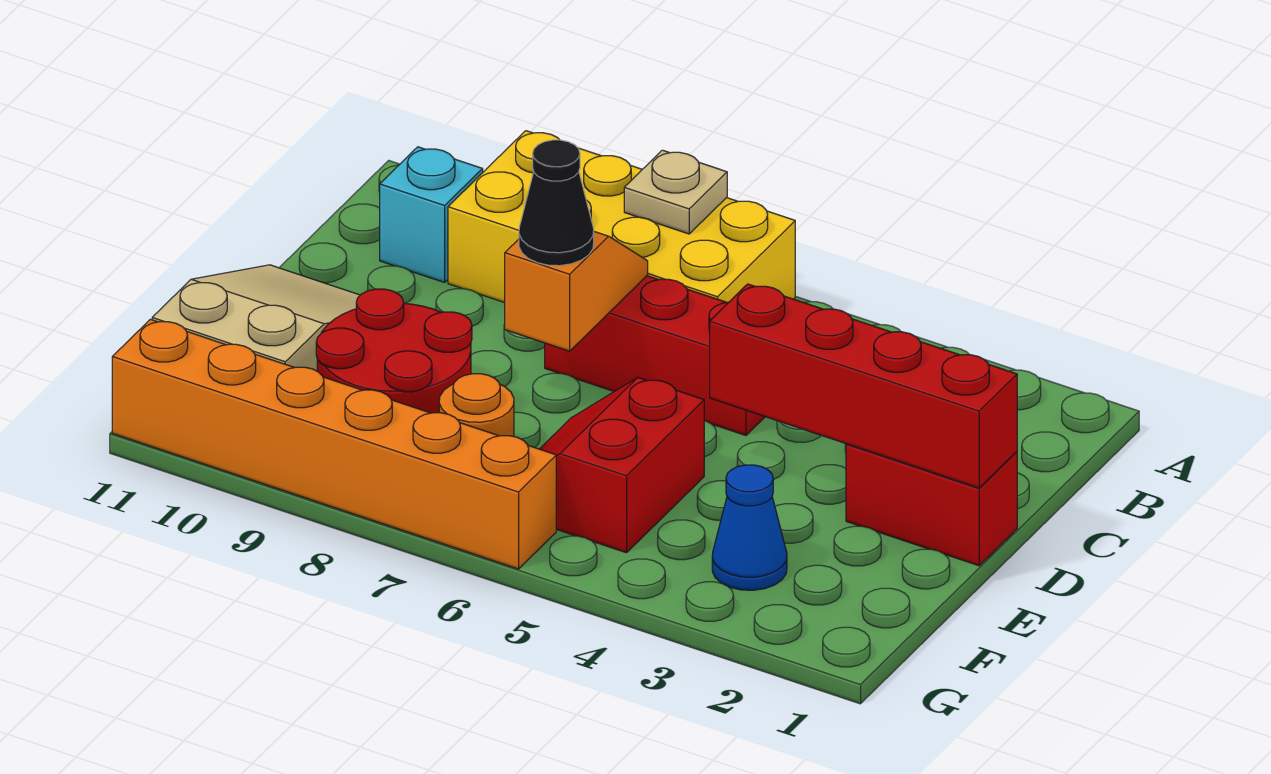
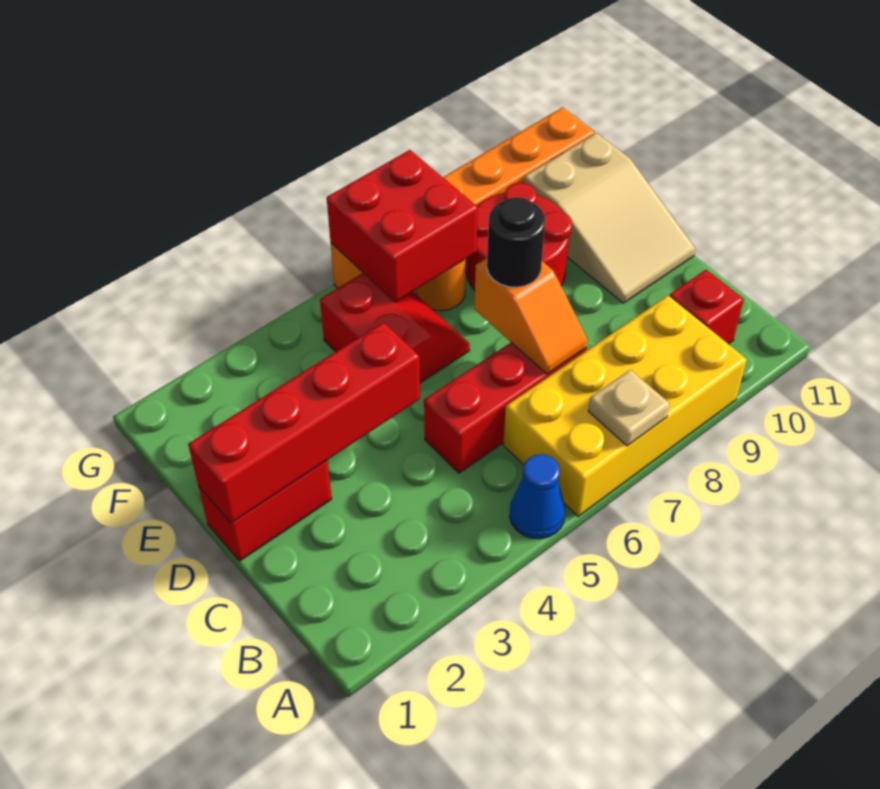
cyan 1x1 brick [380,147,483,282] -> red 1x1 brick [670,270,744,344]
black 1x1 cone [519,140,594,266] -> black 1x1 round brick [487,197,545,287]
blue 1x1 cone [712,465,787,590] -> blue 1x1 cone moved to [510,454,565,539]
none -> red 2x2 brick [327,150,478,302]

